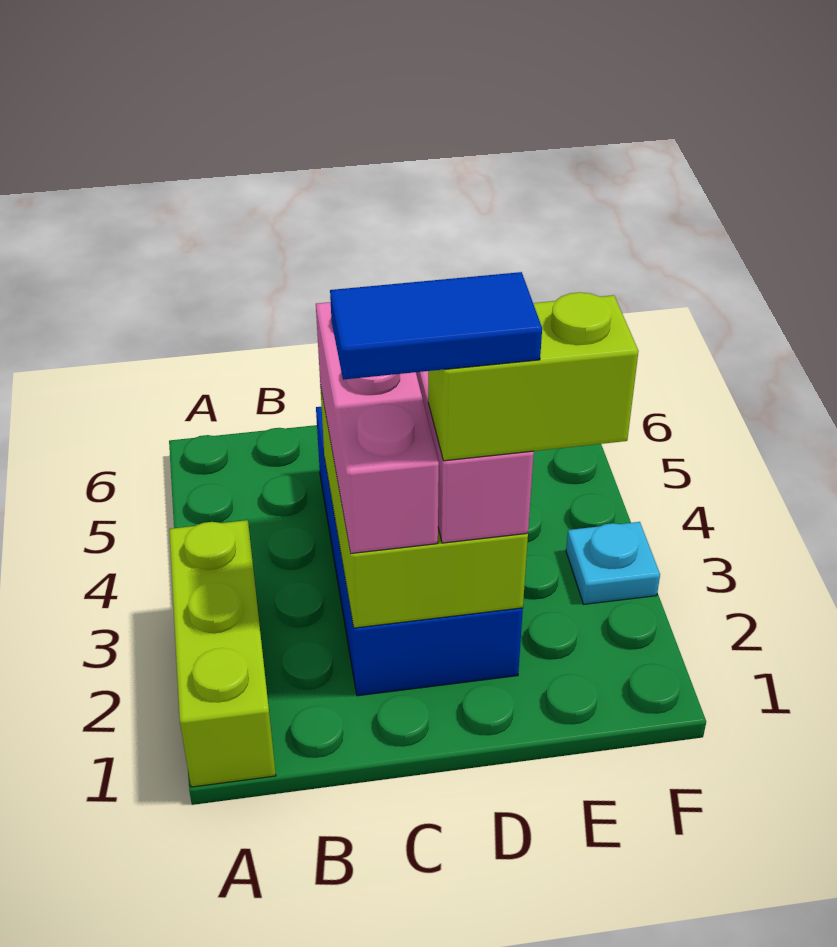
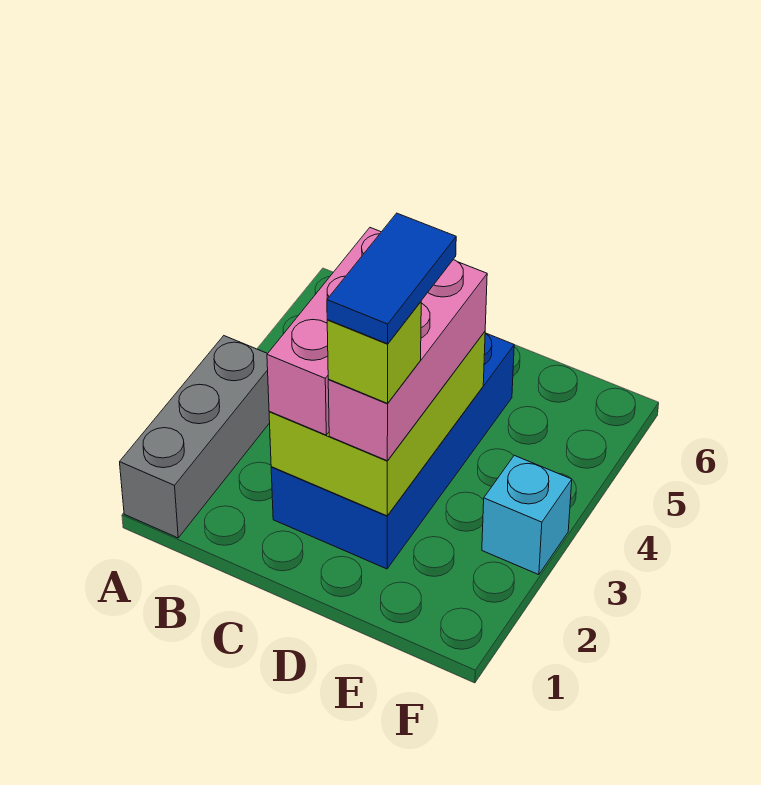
lime 1x3 brick [169,520,276,787] -> grey 1x3 brick [120,336,270,538]
blue 1x2 tile [330,272,542,380] -> blue 1x2 tile turned to [327,213,456,344]
lime 1x2 brick [428,292,639,461] -> lime 1x1 brick [327,302,421,403]
cyan 1x1 plate [566,522,660,604] -> cyan 1x1 brick [482,455,572,575]

